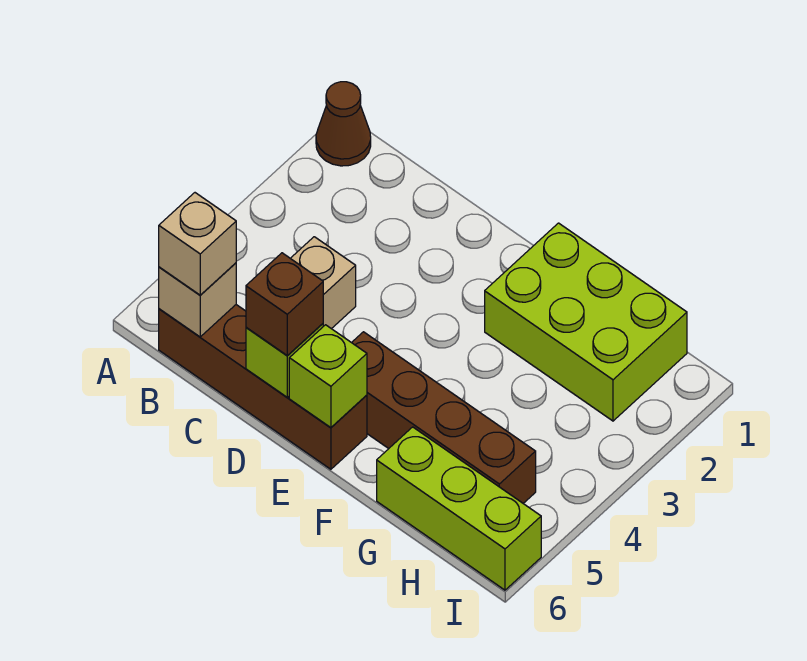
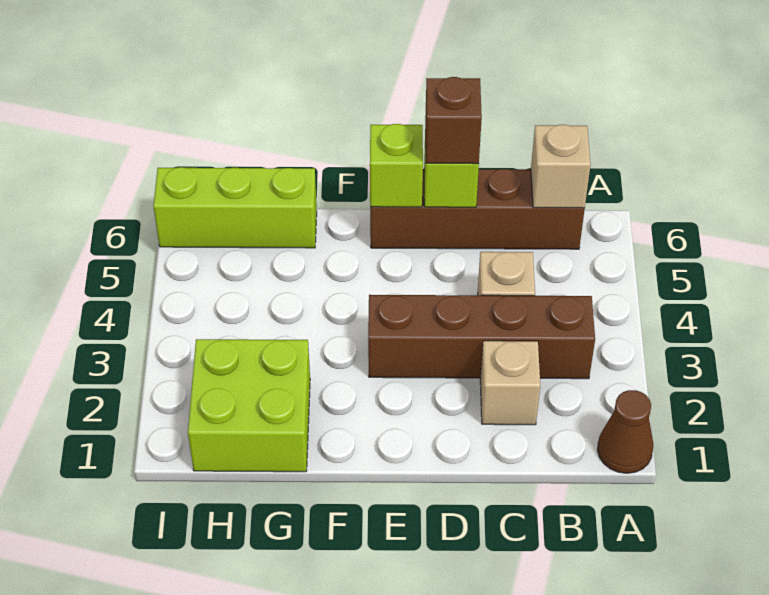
tan 1x1 brick [159,193,236,295] -> tan 1x1 brick moved to [480,341,540,425]
brown 1x4 brick [352,332,536,503] -> brown 1x4 brick moved to [368,295,595,379]
lime 2x3 brick [485,223,687,421] -> lime 2x2 brick [188,339,310,472]

